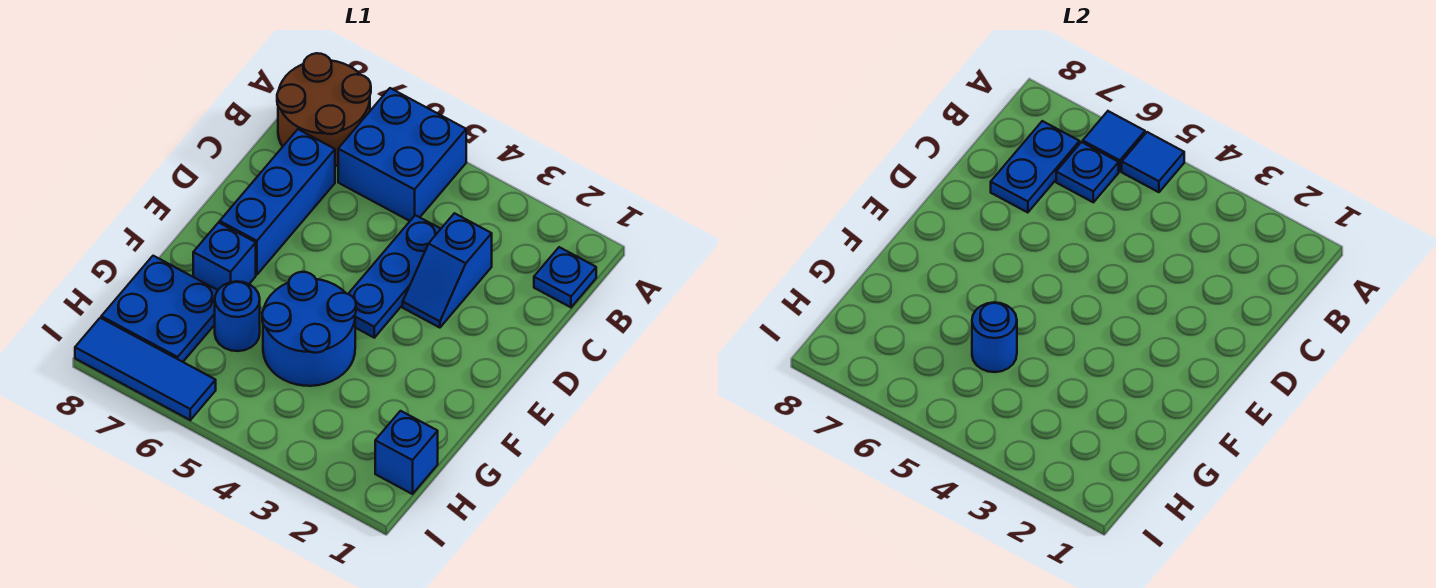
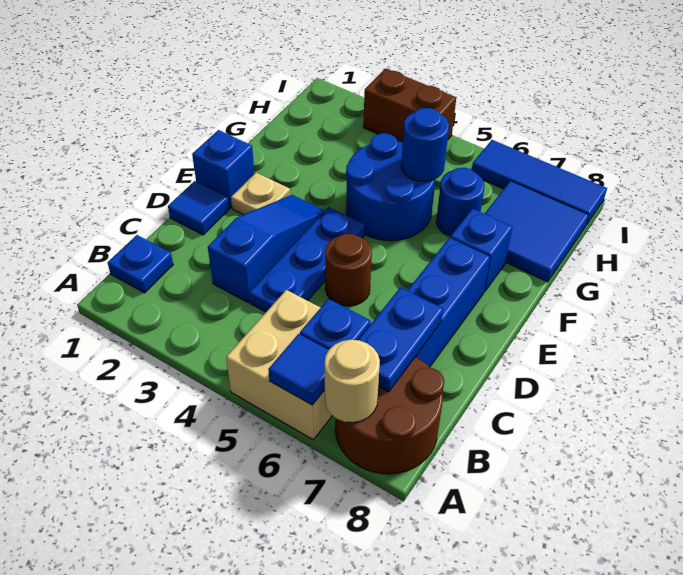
blue 2x2 brick [338,88,466,221] -> tan 2x2 brick [226,290,332,439]
blue 1x1 tile [1122,132,1184,192] -> blue 1x1 tile moved to [168,181,229,235]
none -> tan 1x1 round brick [324,340,380,423]
blue 1x2 slope [403,213,492,328] -> blue 1x3 slope [208,195,325,303]
none -> brown 1x1 round brick [325,234,372,306]
none -> tan 1x1 plate [231,173,290,215]
blue 2x2 plate [101,256,218,362] -> blue 2x2 tile [485,181,589,282]
blue 1x1 brick [375,411,438,494] -> blue 1x1 brick moved to [192,130,254,208]
none -> brown 1x2 brick [363,68,456,142]

